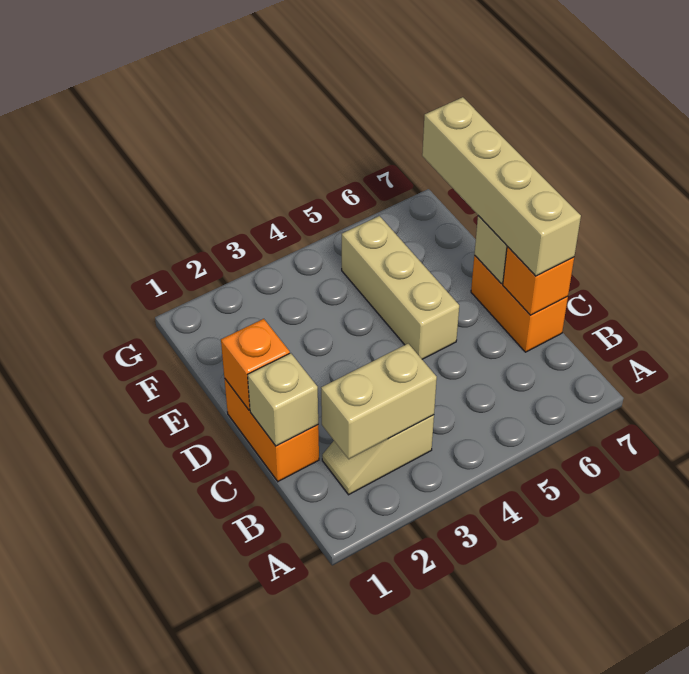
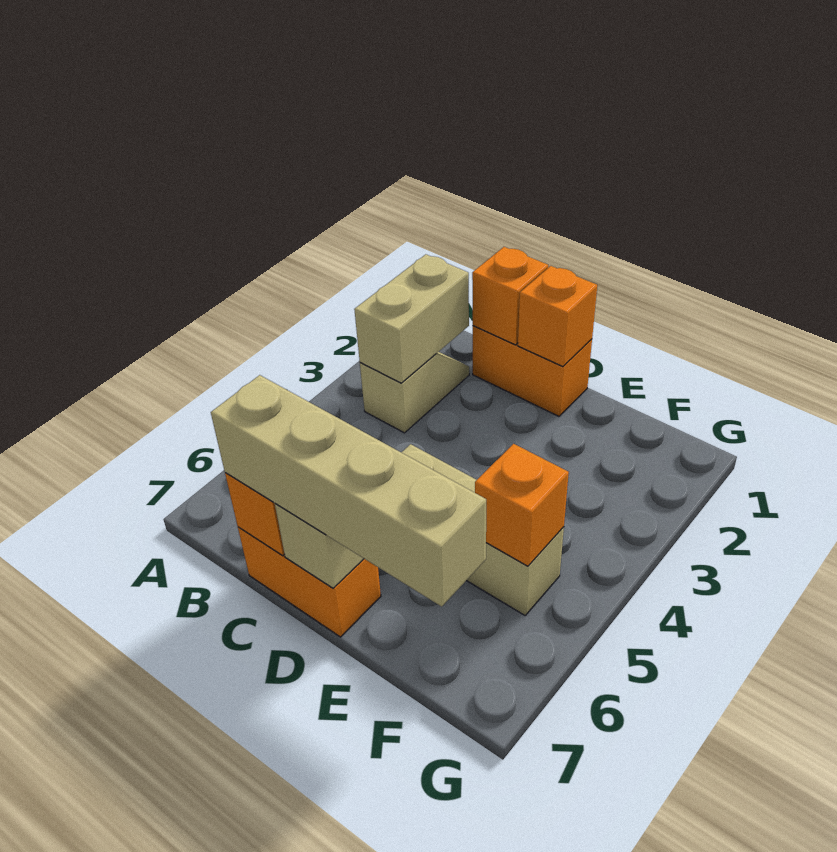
tan 1x1 brick [248,353,318,446] -> orange 1x1 brick [472,247,548,345]
none -> orange 1x1 brick [475,444,569,566]

